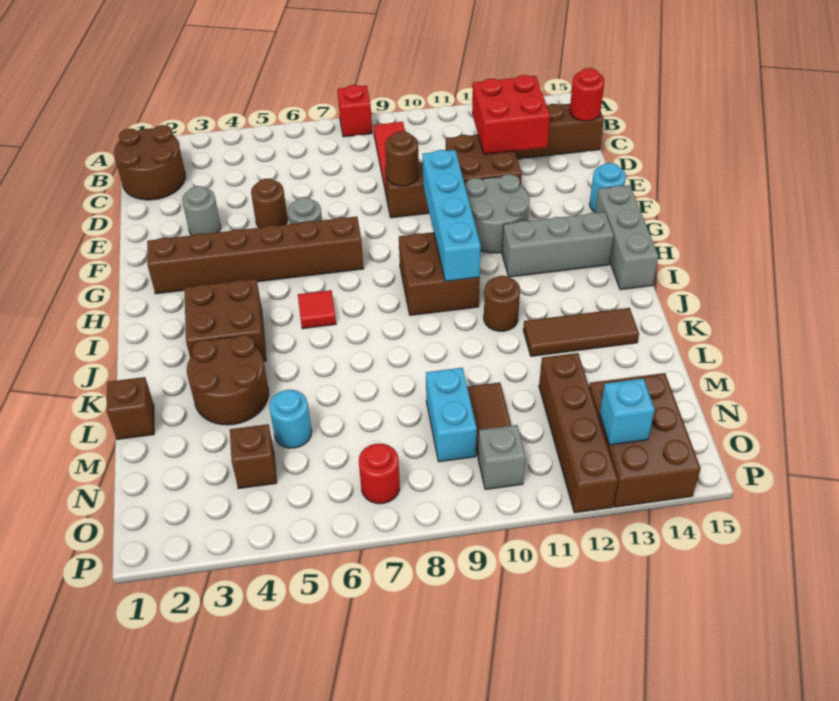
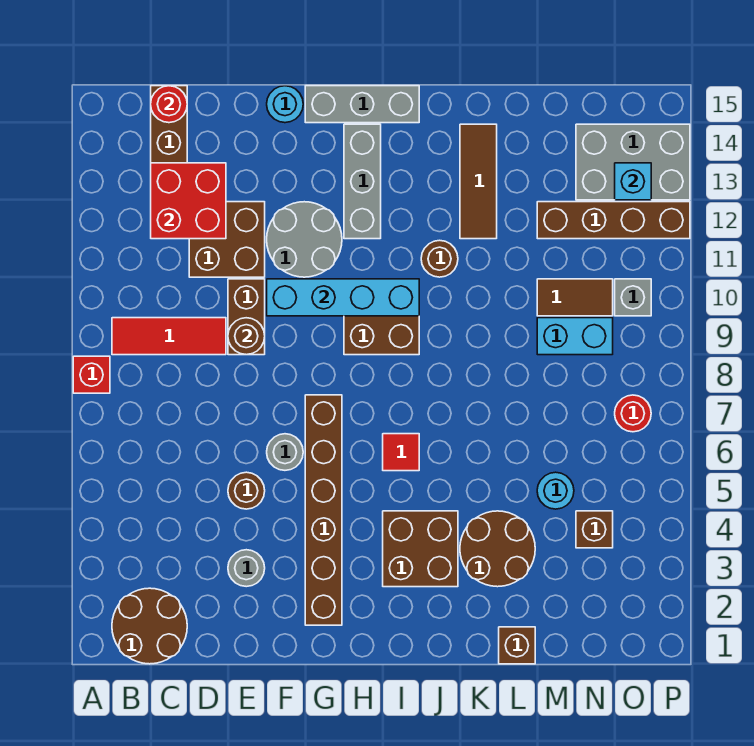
brown 2x3 brick [589,373,701,507] -> grey 2x3 brick [576,124,690,200]

